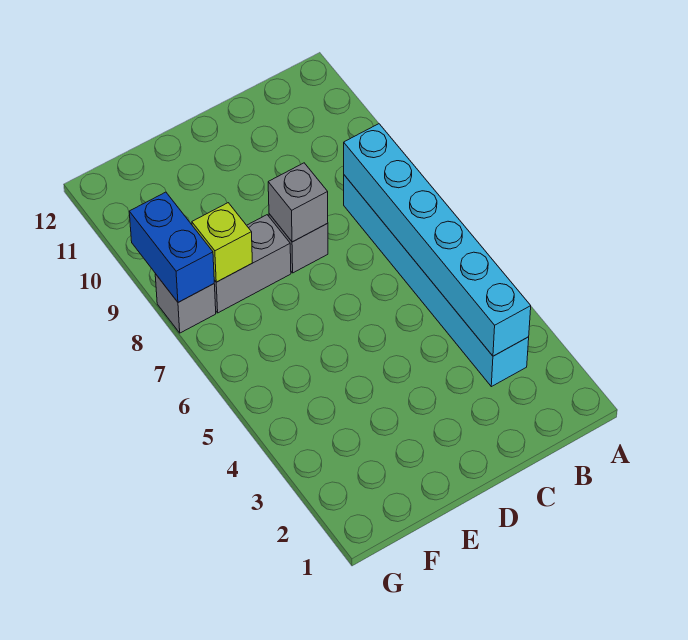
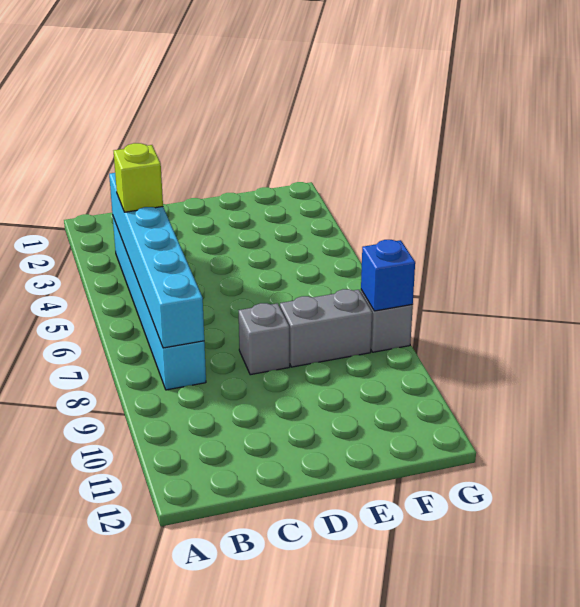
grey 1x1 brick [268,163,328,242] -> none
lime 1x1 brick [192,203,252,282] -> lime 1x1 brick moved to [114,143,163,212]
blue 1x2 brick [129,192,214,302] -> blue 1x1 brick [361,240,415,311]

